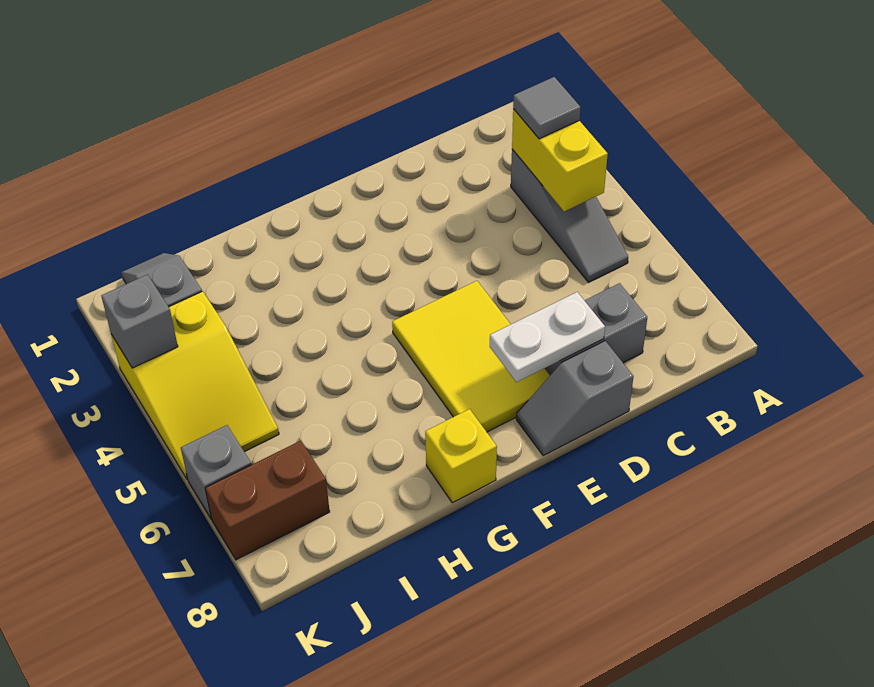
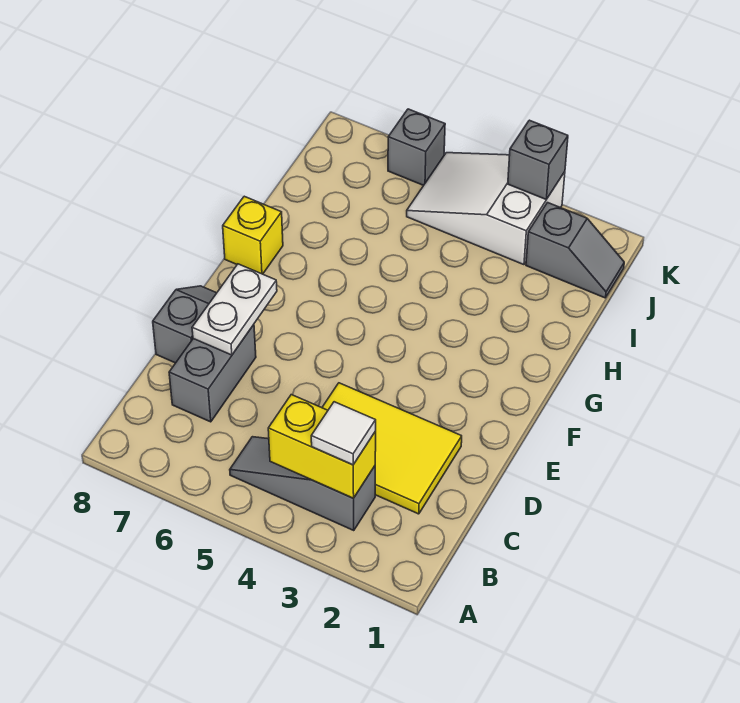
grey 1x1 tile [513,77,581,139] -> white 1x1 tile [311,402,376,465]
yellow 2x3 tile [392,281,550,432] -> yellow 2x3 tile moved to [322,383,462,514]
yellow 2x3 slope [111,291,279,480] -> white 2x3 slope [407,153,565,265]
brown 1x2 brick [205,440,330,560] -> none

